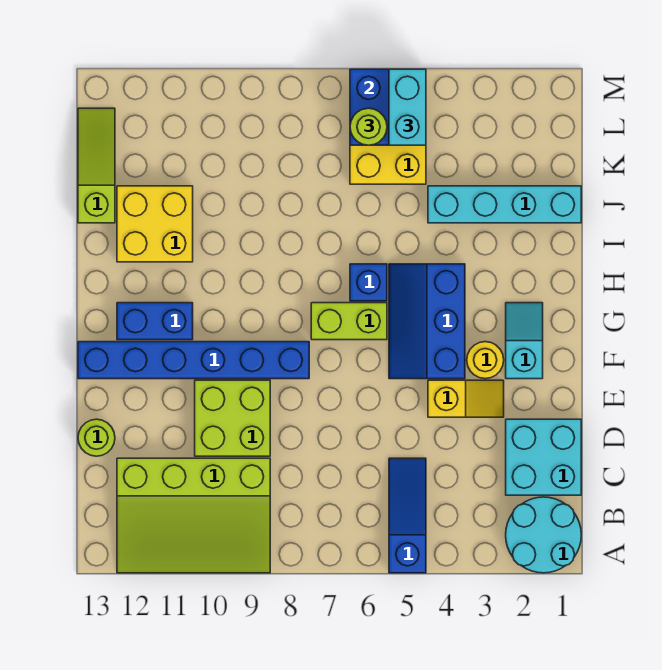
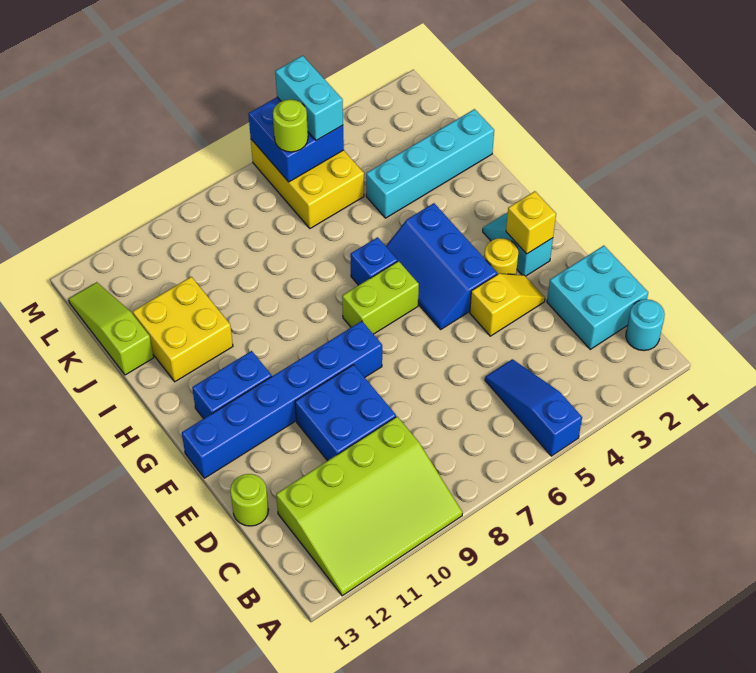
cyan 2x2 round brick [506,497,581,573] -> cyan 1x1 round brick [626,299,665,351]
lime 2x2 brick [195,380,270,456] -> blue 2x2 brick [295,365,396,461]
none -> yellow 1x1 brick [506,191,556,254]

